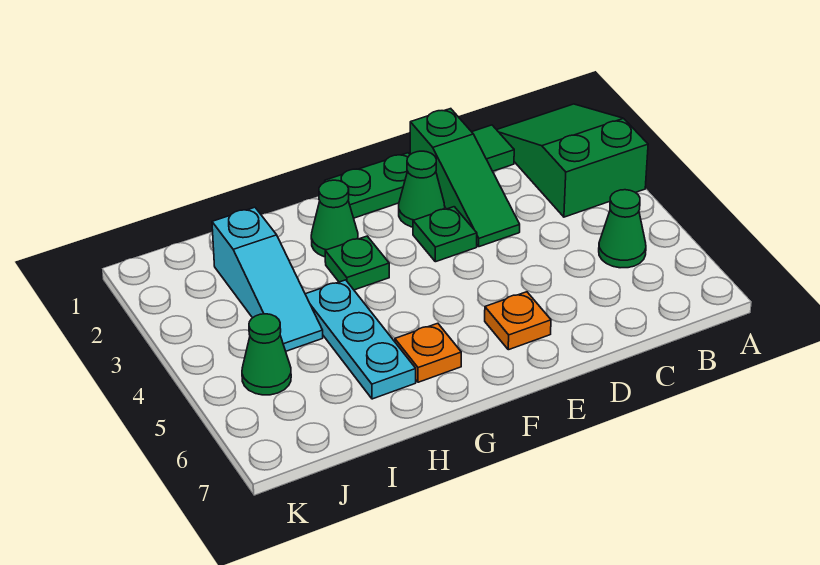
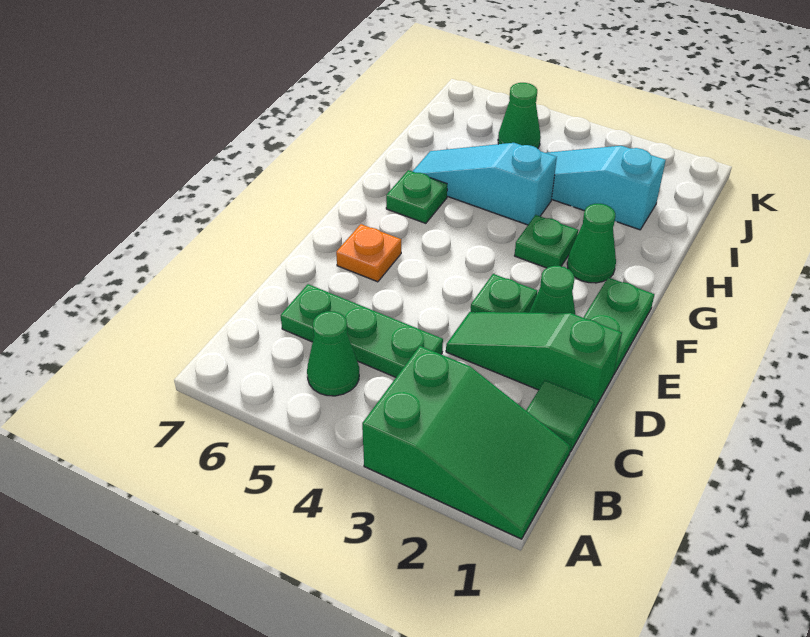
none -> green 1x3 plate [280,284,443,377]
orange 1x1 plate [395,323,461,382] -> green 1x1 plate [386,170,447,223]
cyan 1x3 plate [305,280,416,399] -> cyan 1x3 slope [413,143,557,225]

